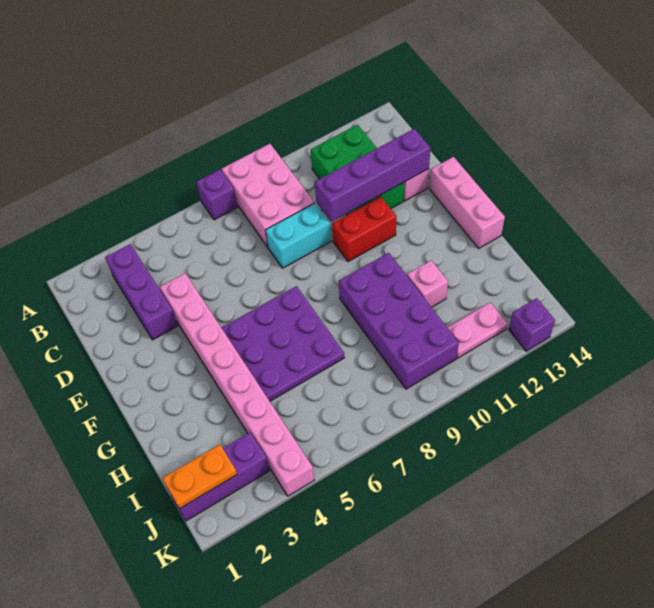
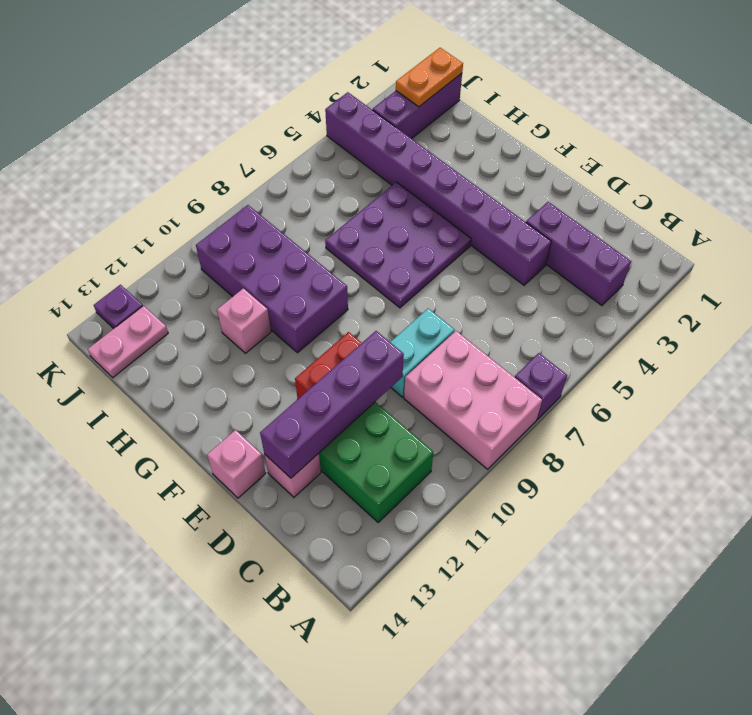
pink 1x8 brick [160,273,314,496] -> purple 1x8 brick [325,92,551,285]
pink 1x3 brick [429,157,505,248] -> pink 1x1 brick [207,430,266,498]
pink 1x2 plate [447,302,508,358] -> pink 1x2 plate moved to [88,306,168,378]
purple 1x1 brick [509,298,555,351] -> purple 1x1 plate [94,285,143,329]

